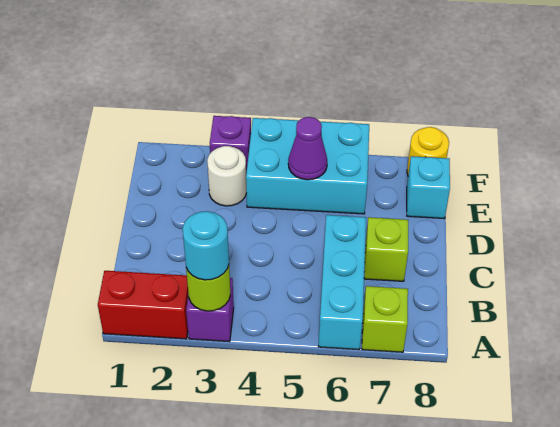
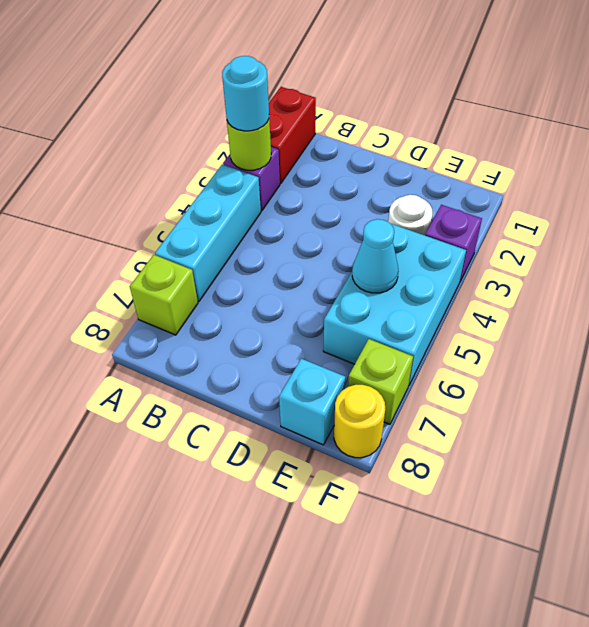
cyan 1x3 brick [318,215,366,350] -> cyan 1x3 brick turned to [155,164,261,302]
lime 1x1 brick [364,217,408,281] -> lime 1x1 brick moved to [348,339,413,424]
purple 1x1 cone [288,117,327,180] -> cyan 1x1 cone [352,219,398,293]

